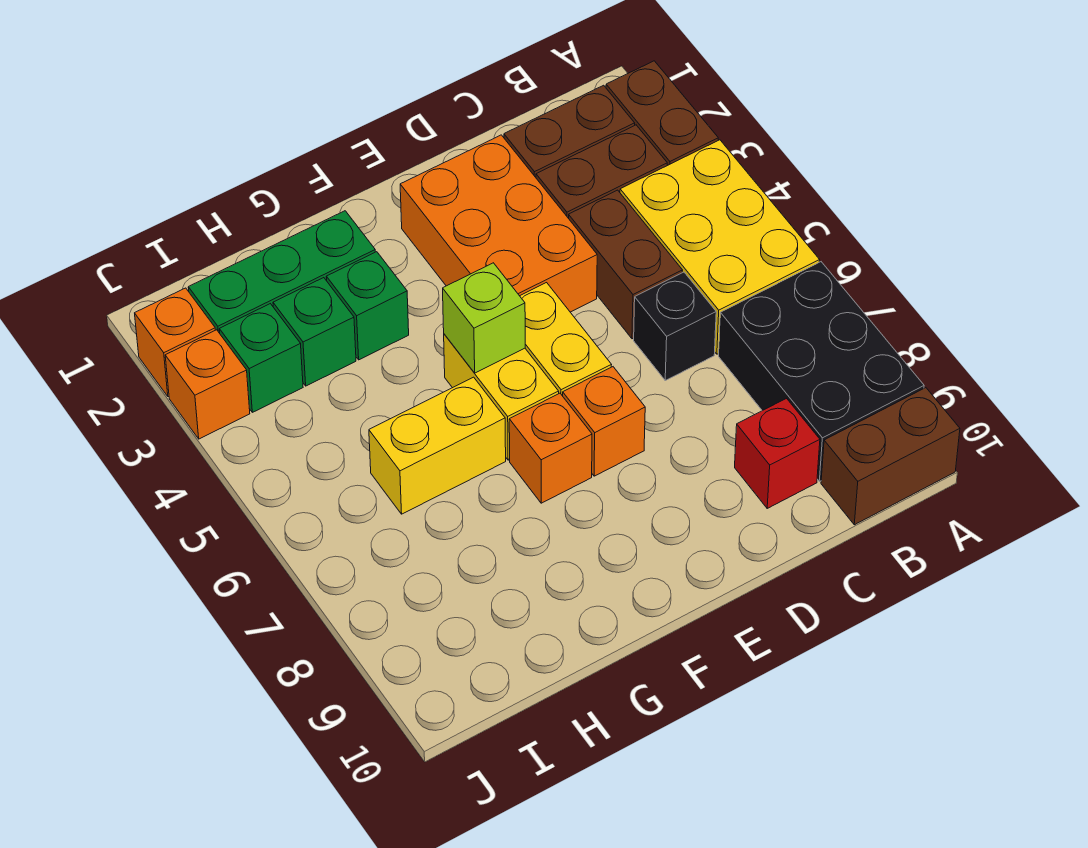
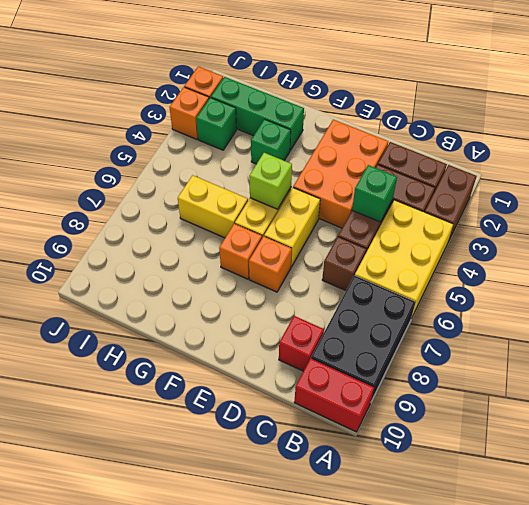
brown 1x2 brick [821,388,960,525] -> red 1x2 brick [294,359,374,432]
black 1x1 brick [634,272,716,380] -> brown 1x1 brick [322,237,366,291]
green 1x1 brick [273,278,356,386] -> green 1x1 brick moved to [352,165,397,222]

